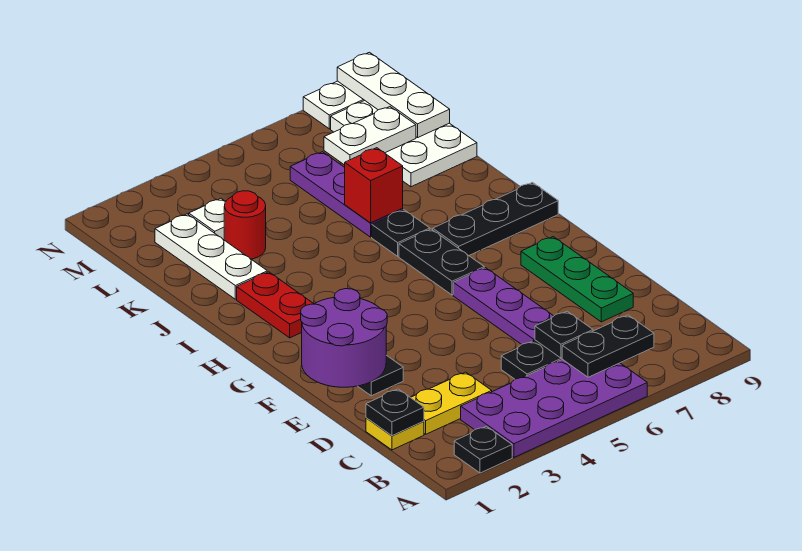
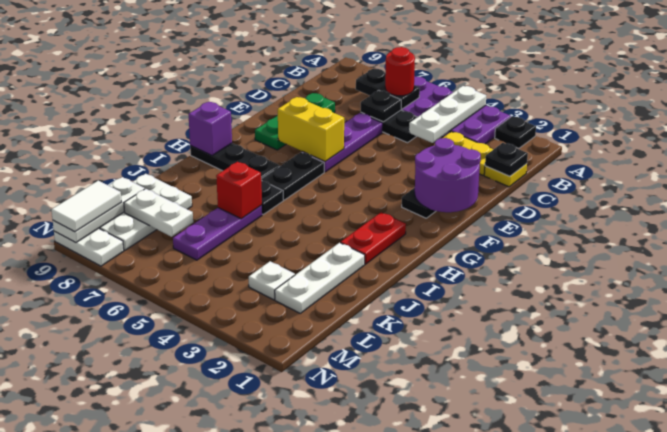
none -> white 1x3 plate [409,86,486,143]
none -> yellow 1x2 brick [278,97,344,162]
none -> purple 1x1 brick [188,102,232,156]
red 1x1 round brick [224,191,266,259] -> red 1x1 round brick moved to [385,47,415,96]
none -> white 1x2 tile [51,181,121,232]

